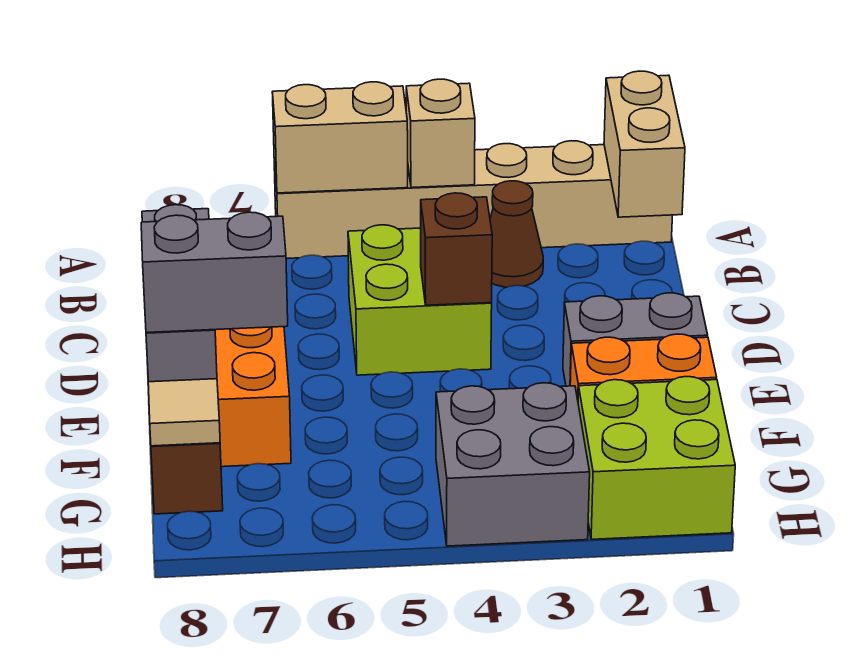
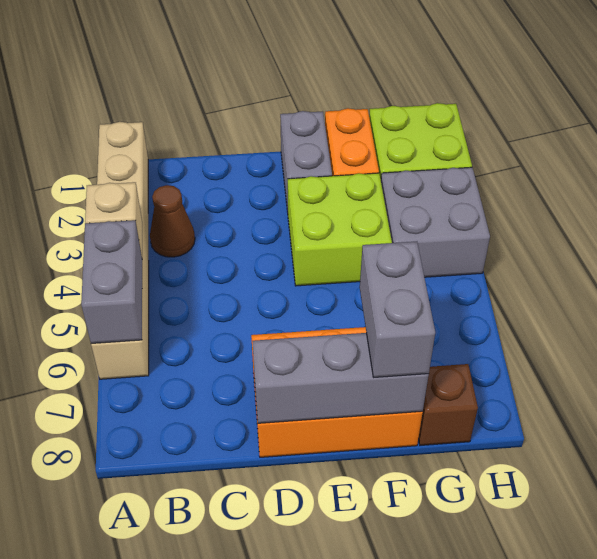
tan 1x2 brick [604,71,685,217] -> none
tan 1x2 brick [272,82,408,193] -> grey 1x2 brick [81,220,142,343]
lime 2x2 brick [348,225,492,375] -> lime 2x2 brick moved to [288,173,392,286]
brown 1x1 brick [421,193,492,305] -> none
tan 1x1 tile [148,379,220,446] -> none

